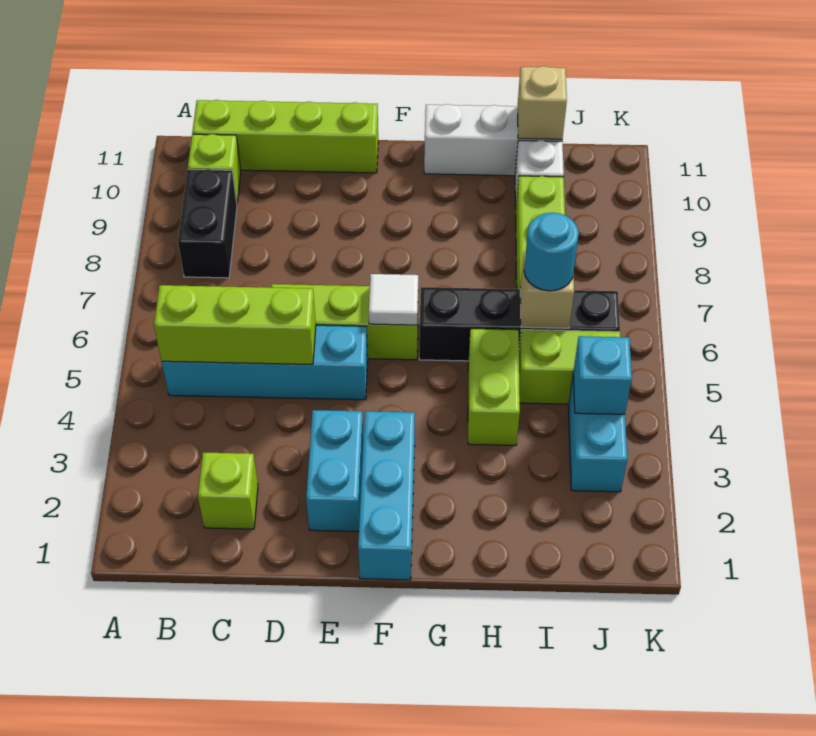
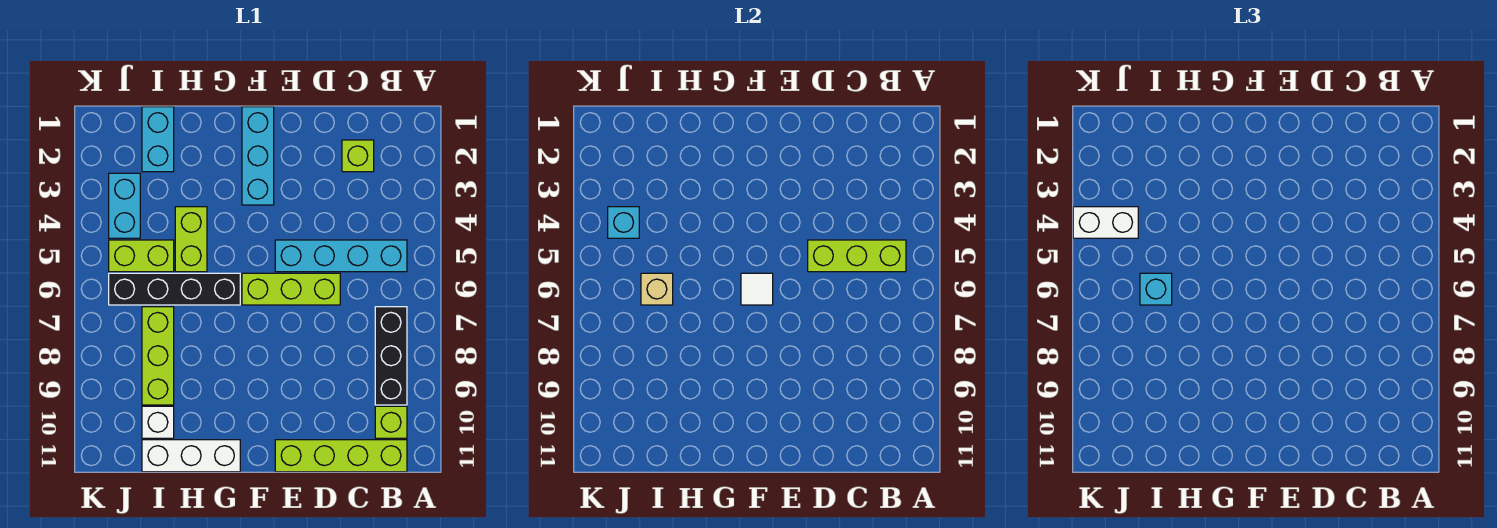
black 1x2 brick [178,169,237,278] -> black 1x3 brick [375,307,407,405]
cyan 1x2 brick [306,410,363,532] -> cyan 1x2 brick moved to [142,107,174,172]
cyan 1x1 round brick [524,213,579,291] -> cyan 1x1 brick [1140,273,1172,305]
tan 1x1 brick [518,66,567,139] -> none
none -> white 1x2 brick [1073,207,1138,238]

